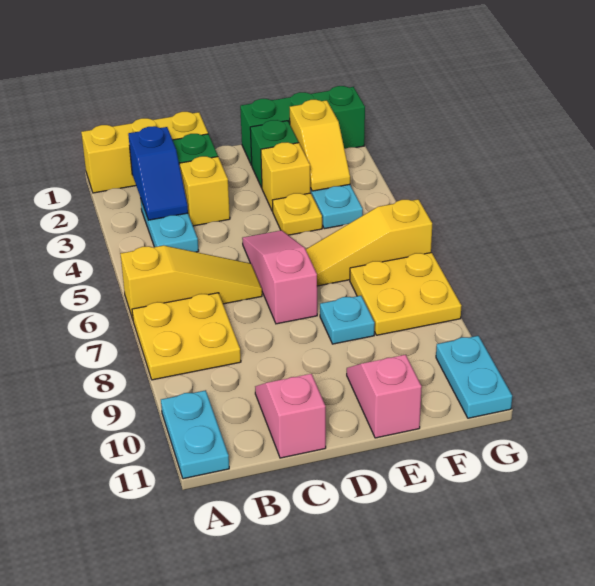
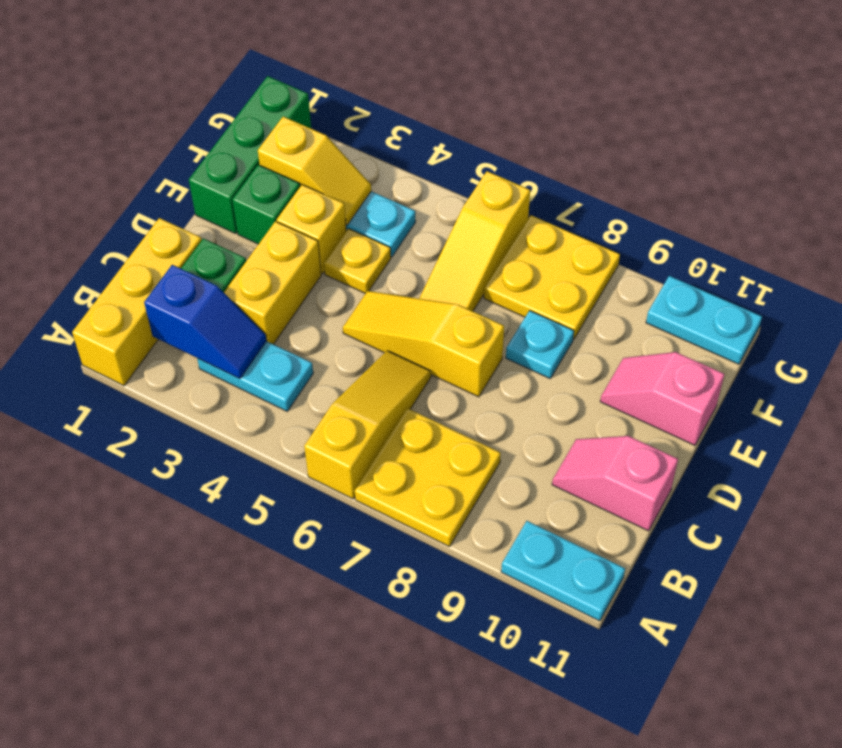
yellow 1x1 brick [179,156,230,226] -> yellow 1x2 brick [224,221,321,344]
pink 1x3 slope [242,230,317,324] -> yellow 1x3 slope [343,291,504,397]

